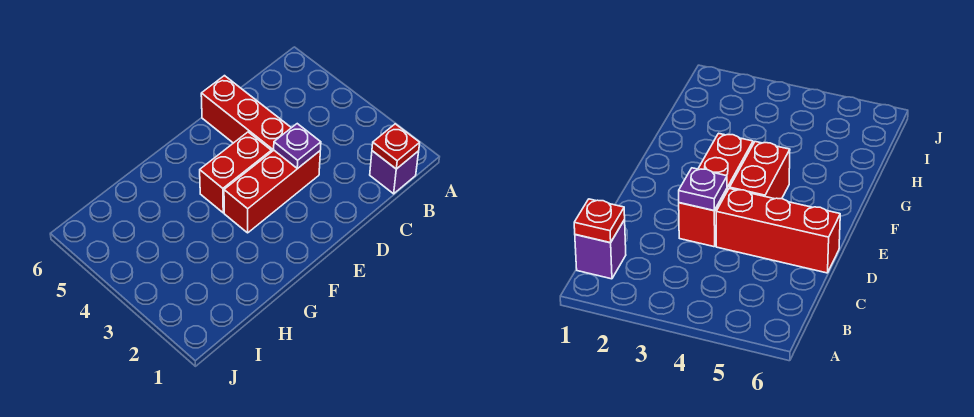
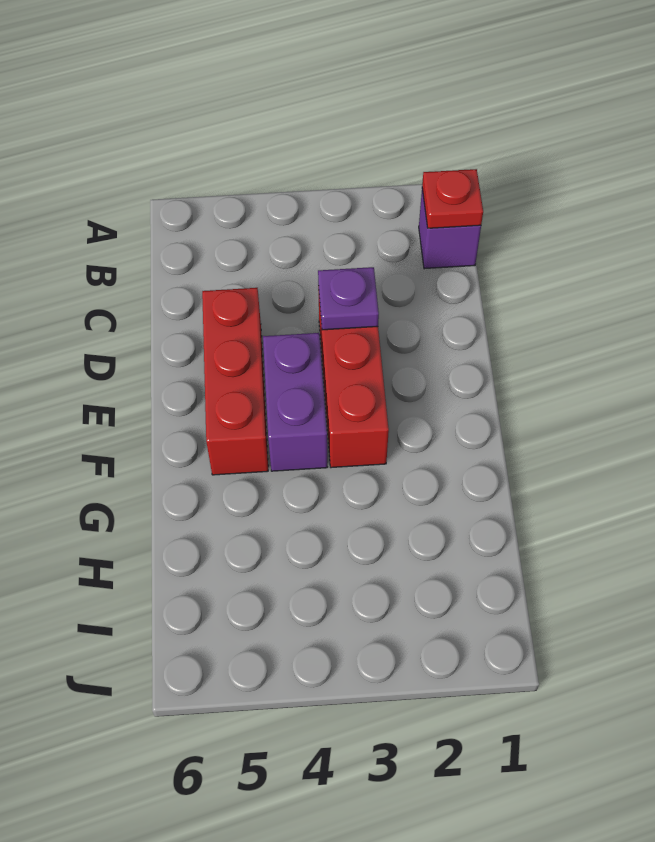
red 1x3 brick [201,76,291,152] -> red 1x3 brick turned to [202,288,268,475]
red 1x2 brick [200,132,271,213] -> purple 1x2 brick [263,333,327,471]

